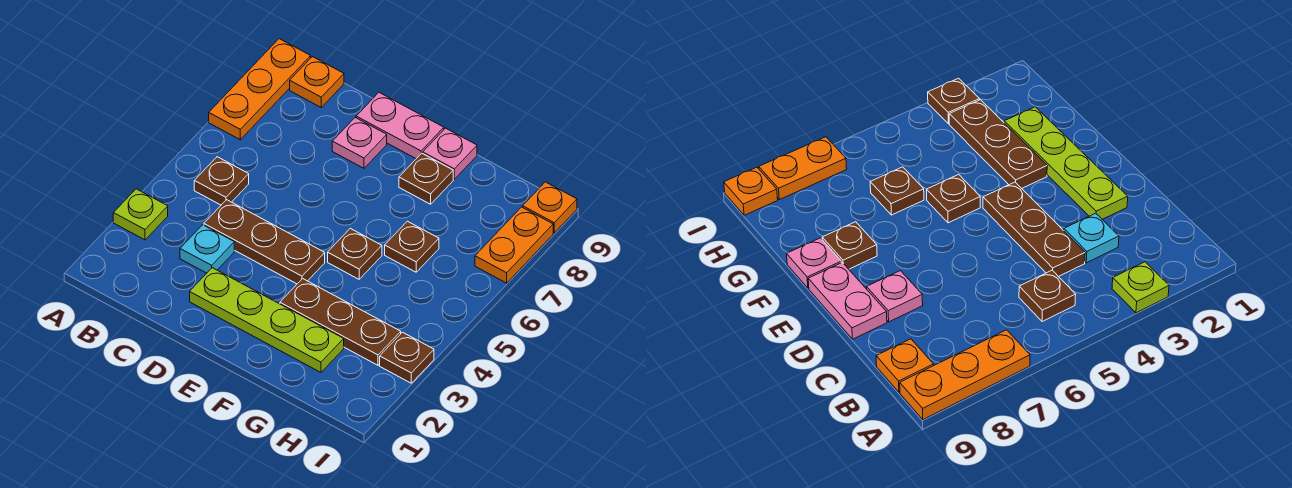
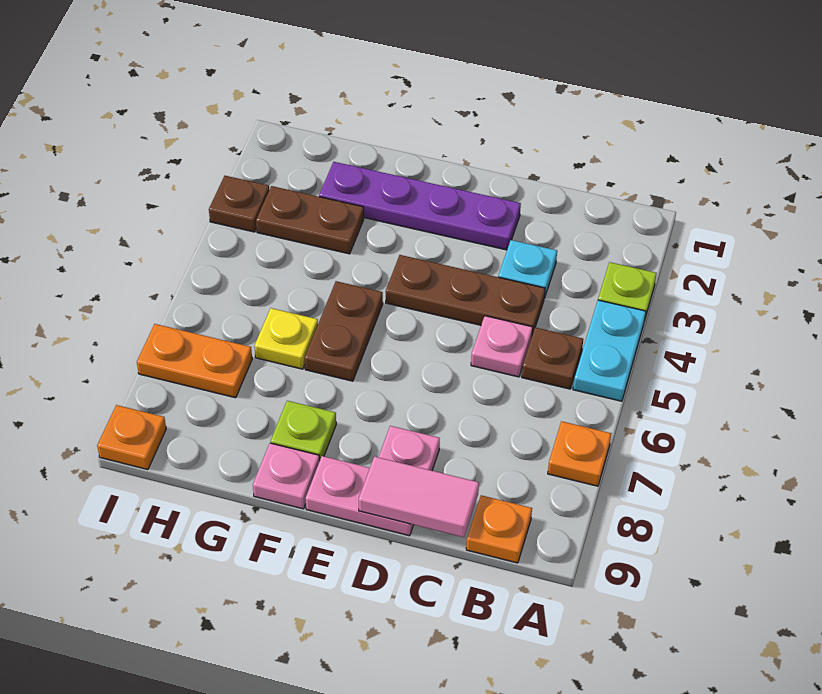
none -> cyan 1x2 plate [573,300,646,401]
orange 1x3 plate [209,39,311,140] -> orange 1x1 plate [548,421,611,486]
none -> pink 1x1 plate [471,316,533,377]
none -> pink 1x2 tile [359,456,479,537]
lime 1x4 plate [190,268,344,372] -> purple 1x4 plate [319,162,521,250]
brown 1x3 plate [280,279,401,365] -> brown 1x2 plate [256,186,364,254]
brown 1x1 plate [328,228,382,279] -> brown 1x2 plate [305,281,383,381]
brown 1x1 plate [399,153,453,204] -> lime 1x1 plate [271,401,336,460]
brown 1x1 plate [385,221,439,272] -> yellow 1x1 plate [255,308,318,369]
orange 1x2 plate [475,207,553,283] -> orange 1x2 plate turned to [137,324,252,398]

